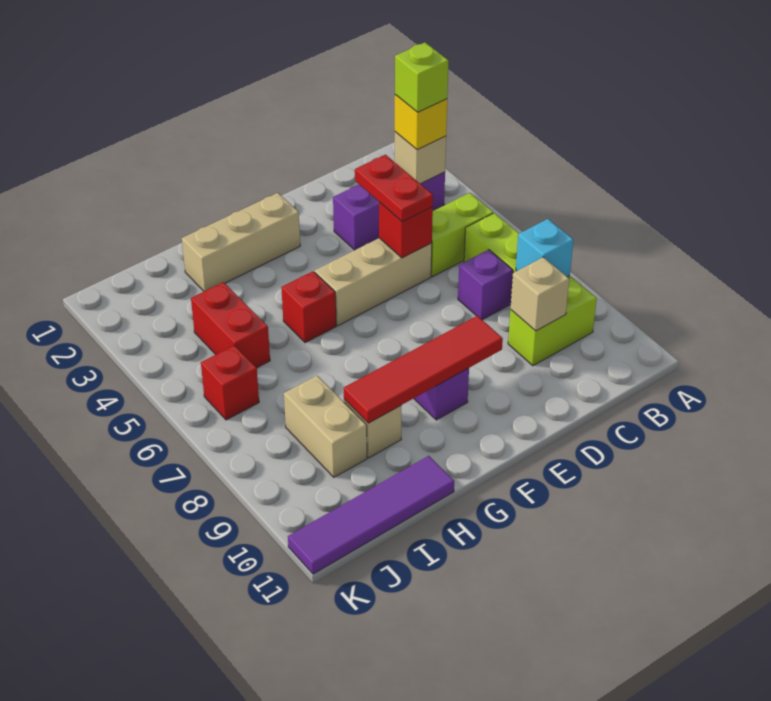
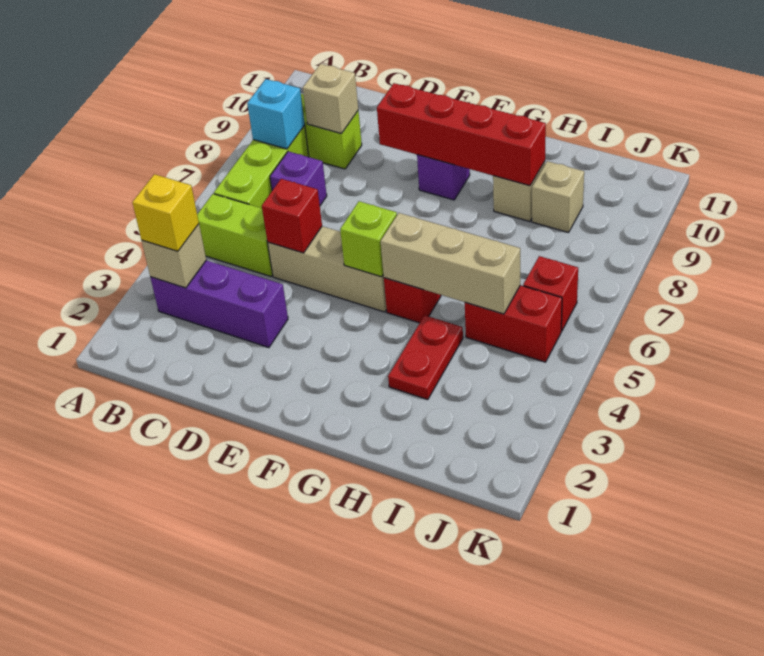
lime 1x1 brick [395,43,448,112] -> lime 1x1 brick moved to [340,201,397,277]
red 1x2 plate [355,155,433,222] -> red 1x2 plate moved to [388,315,463,400]
red 1x4 tile [344,316,503,423] -> red 1x4 brick [377,83,546,186]
tan 1x3 brick [182,193,300,291] -> tan 1x3 brick moved to [381,213,520,314]
purple 1x4 tile [288,456,454,574] -> none
red 1x2 brick [191,282,270,368] -> red 1x2 brick turned to [465,285,562,362]
tan 1x2 brick [284,376,367,477] -> tan 1x1 brick [532,161,584,233]

